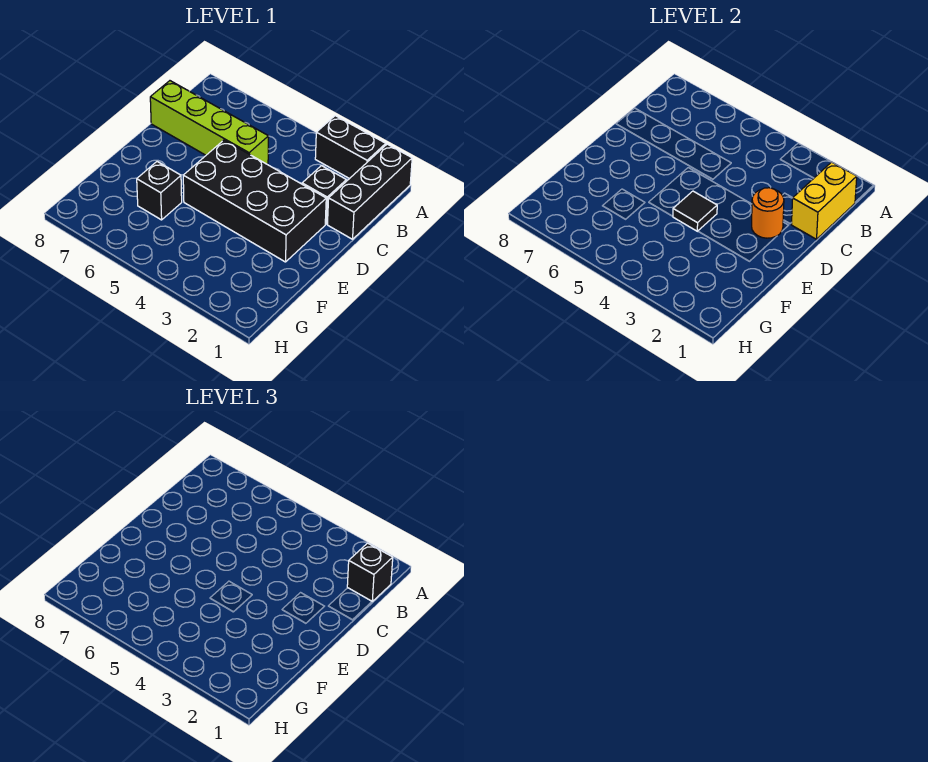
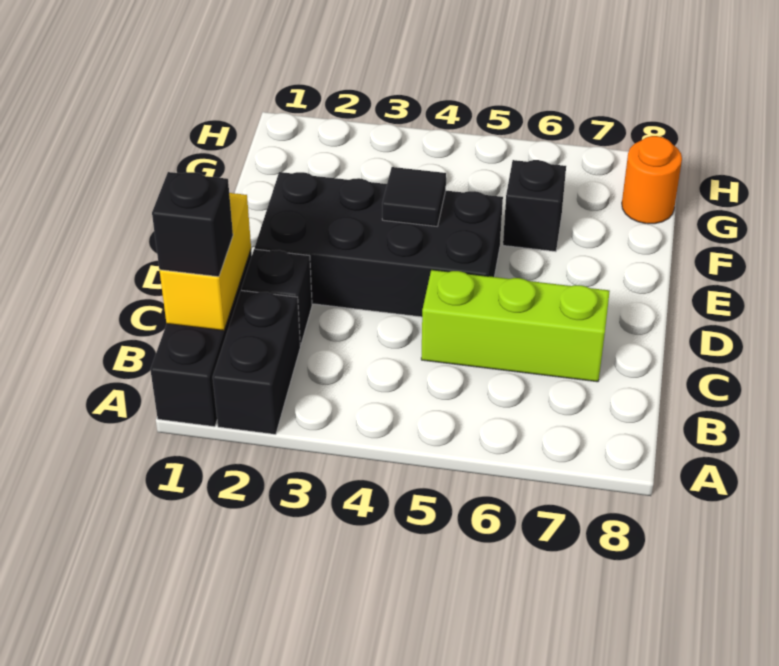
black 1x2 brick [315,116,386,179] -> black 1x2 brick turned to [213,290,300,434]
lime 1x4 brick [150,81,269,164] -> lime 1x3 brick [421,270,610,382]
orange 1x1 round brick [752,188,784,238] -> orange 1x1 round brick moved to [622,136,682,224]

